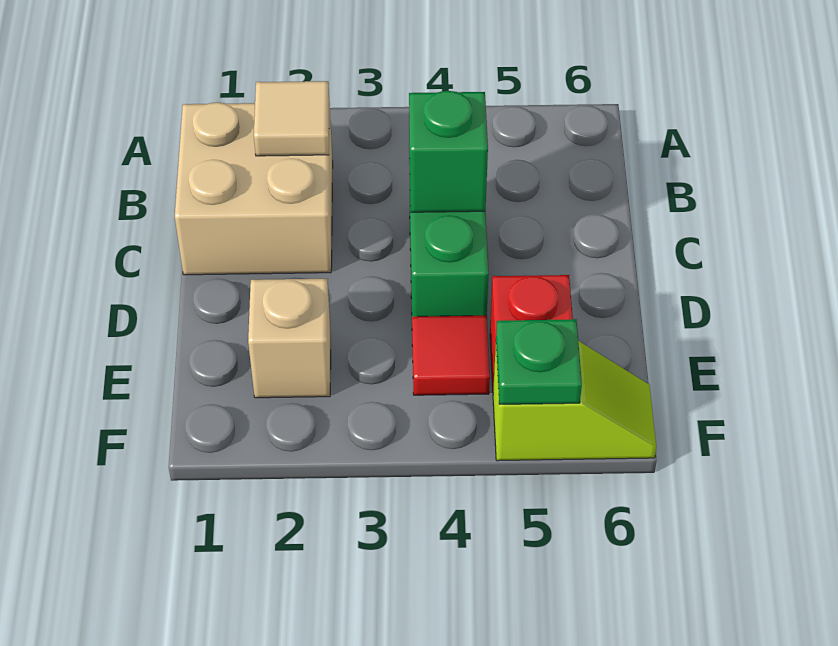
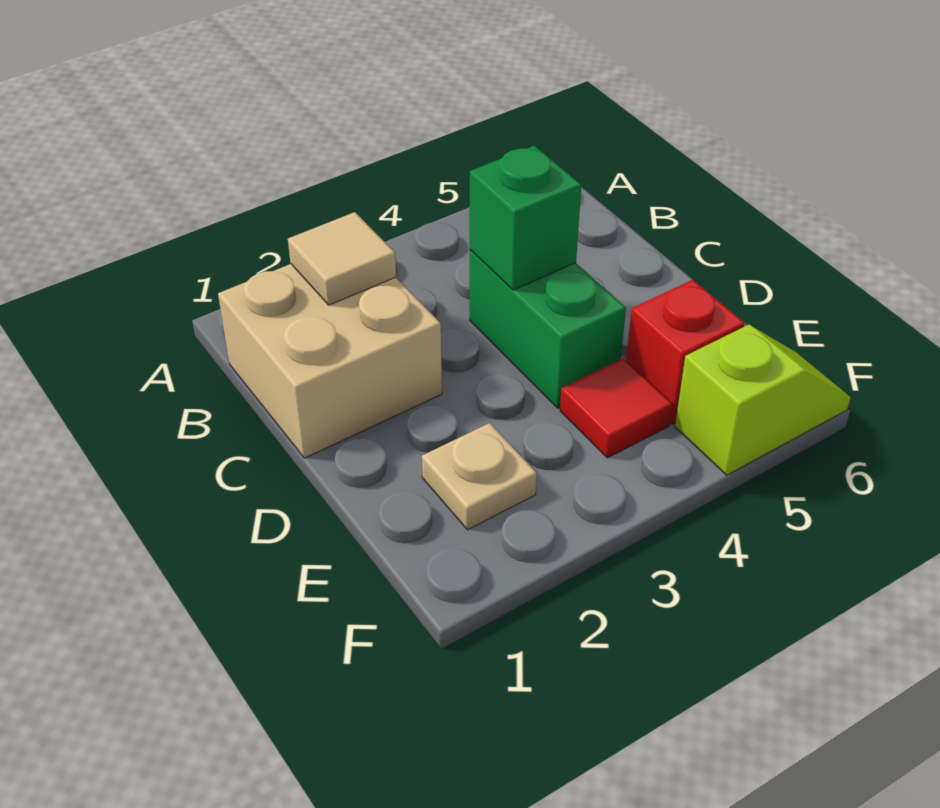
tan 1x1 brick [248,279,331,398] -> tan 1x1 plate [422,423,537,530]
green 1x1 plate [496,319,582,404] -> none

